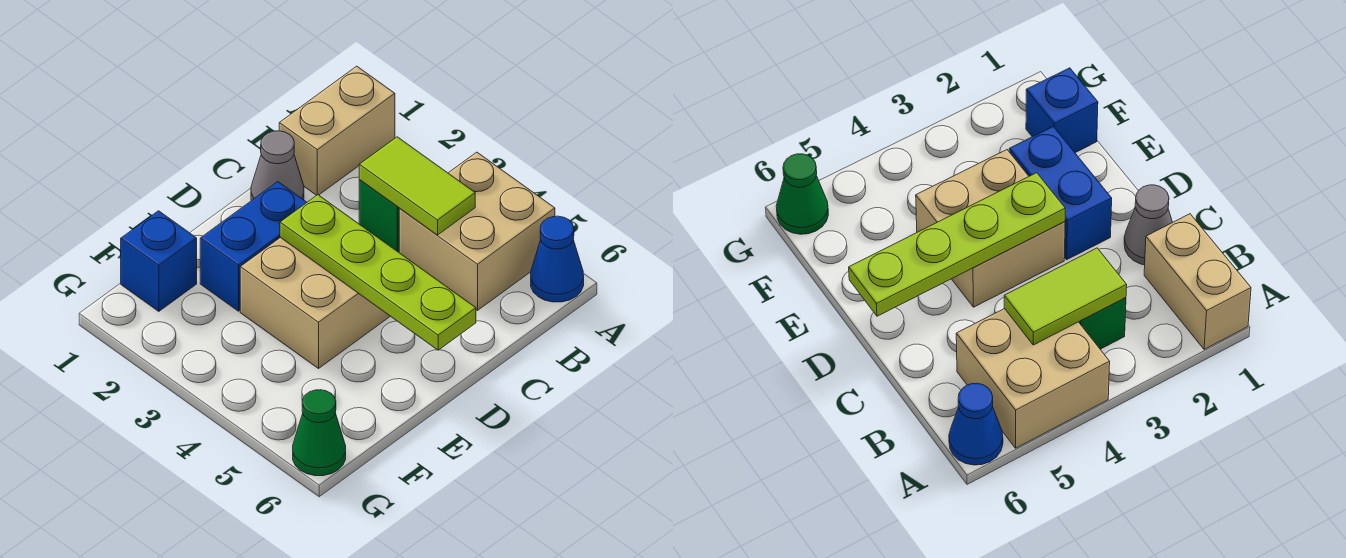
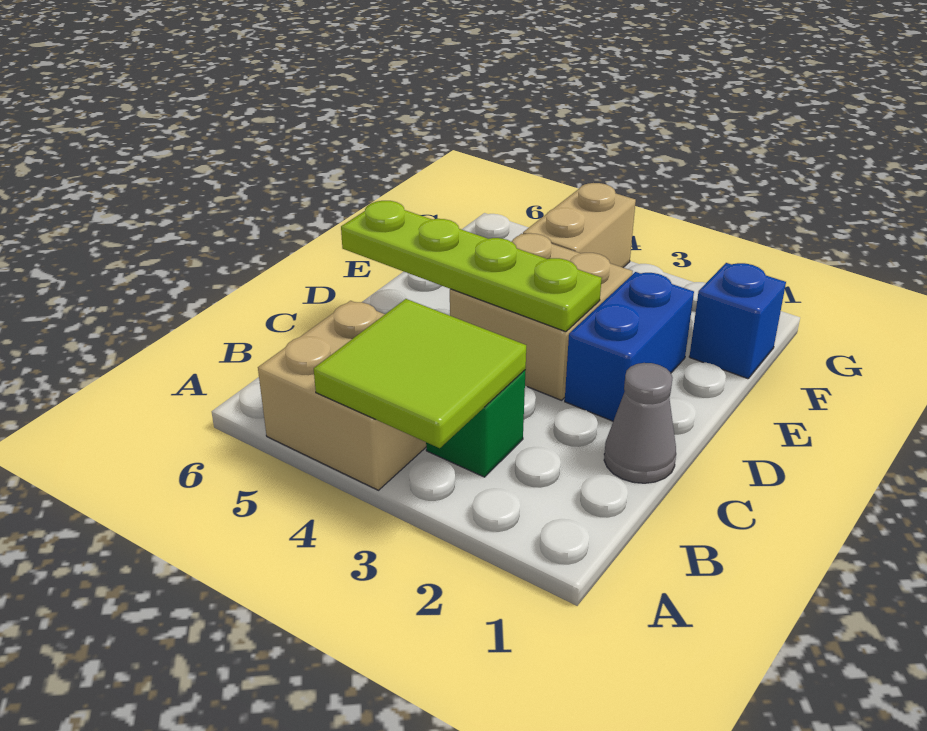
tan 1x2 brick [279,66,395,195] -> tan 1x2 brick moved to [523,183,636,267]
blue 1x1 cone [531,216,584,302] -> none
lime 1x2 tile [359,137,475,235] -> lime 2x2 tile [314,299,526,448]
green 1x1 cone [293,390,346,476] -> none

